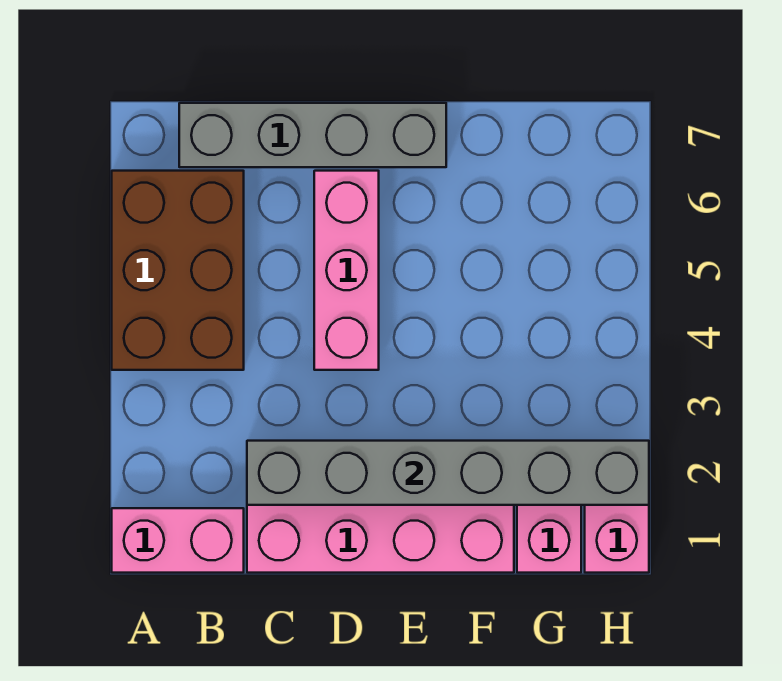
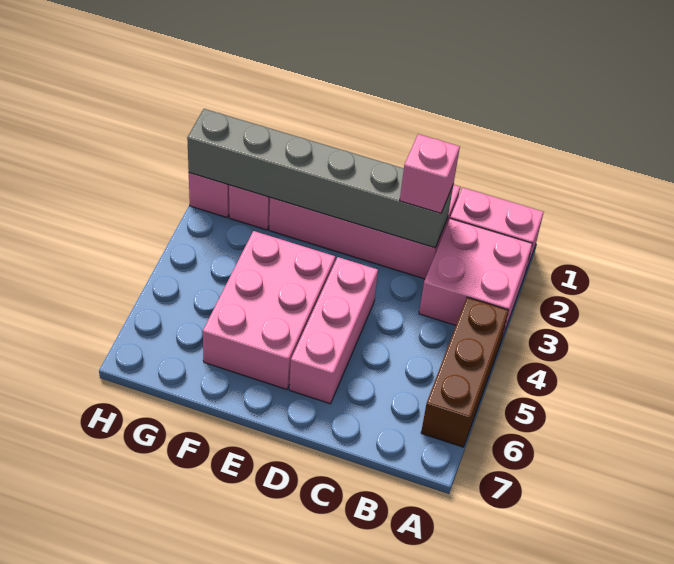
none -> pink 2x2 brick [419,219,533,338]
brown 2x3 brick [112,171,244,370] -> brown 1x3 brick [421,297,509,447]
grey 1x4 brick [179,103,446,167] -> none
none -> pink 1x1 brick [400,134,460,213]
none -> pink 2x3 brick [203,231,335,389]

